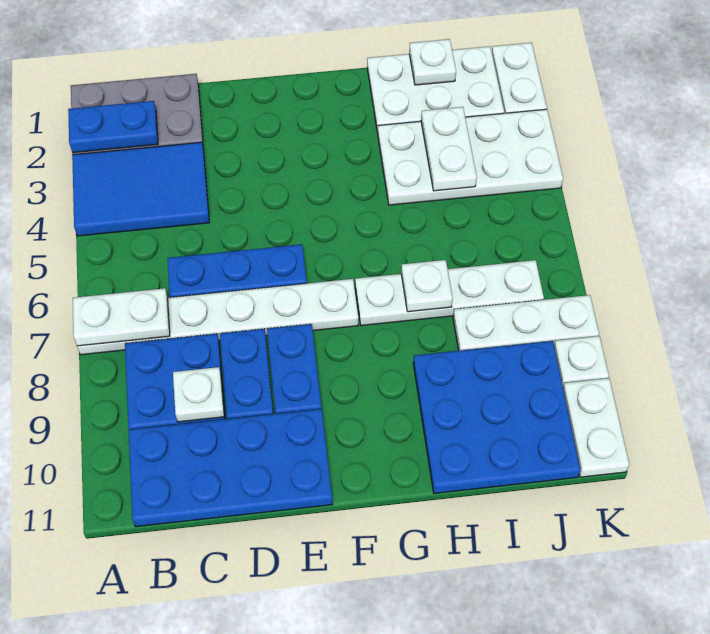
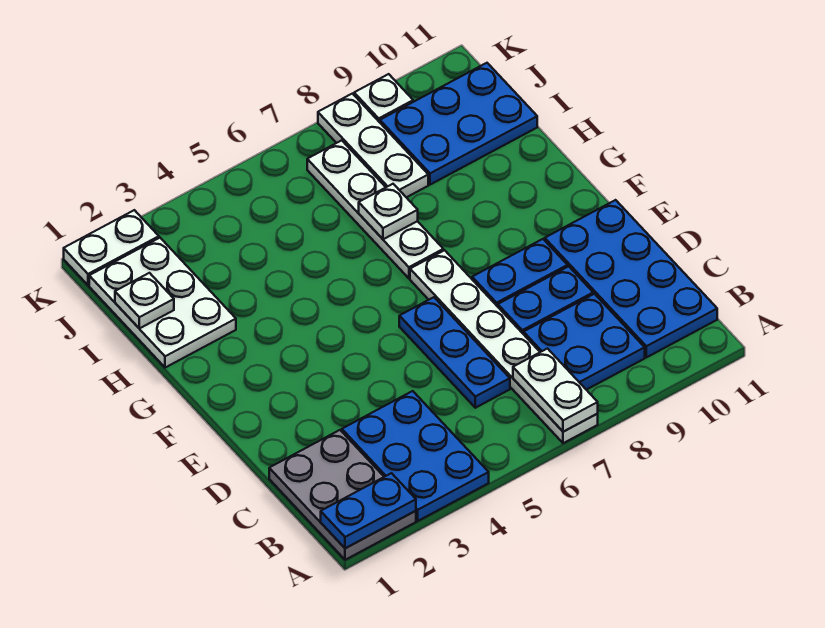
blue 1x2 plate [68,101,158,153] -> blue 1x2 plate turned to [321,473,416,548]
blue 2x3 tile [72,142,209,236] -> blue 2x3 plate [342,391,489,521]
white 1x1 plate [173,367,224,422] -> none
white 2x4 plate [378,109,563,205] -> none
blue 3x3 plate [413,341,580,493] -> blue 2x3 plate [380,63,537,185]
white 1x2 plate [421,107,477,191] -> none
white 1x2 plate [563,378,629,477] -> none

